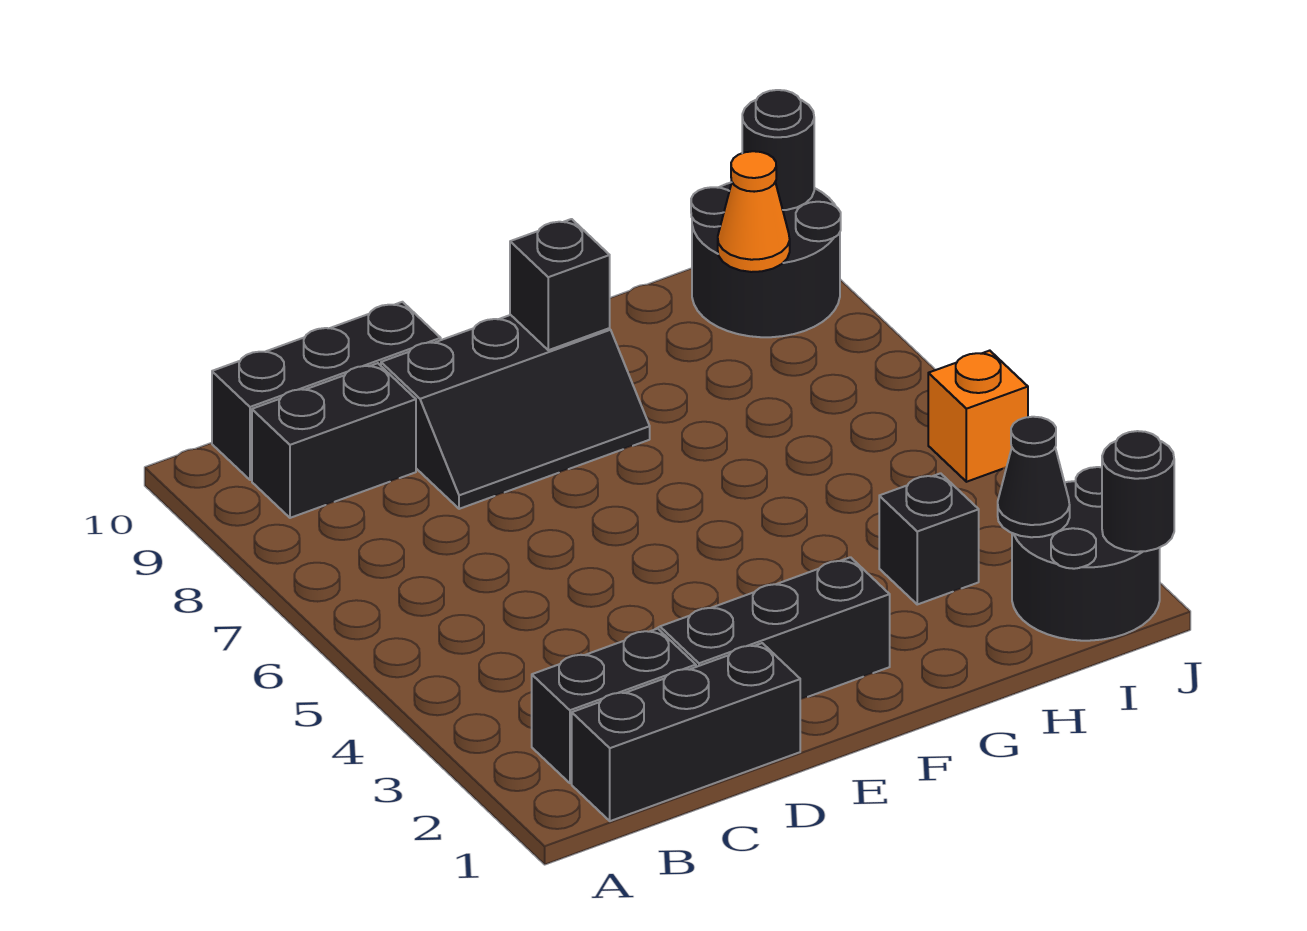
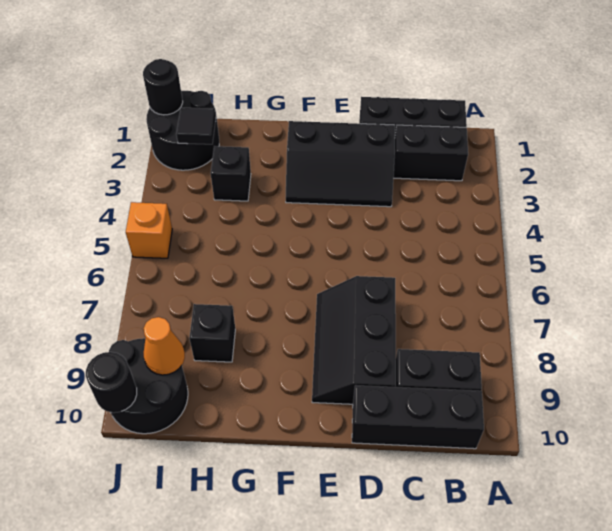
black 2x3 slope [381,315,650,509] -> black 2x3 slope turned to [312,276,396,404]
black 1x1 brick [510,219,610,350] -> black 1x1 brick moved to [189,304,235,362]
black 1x1 cone [998,417,1070,537] -> black 1x1 tile [176,108,216,144]

